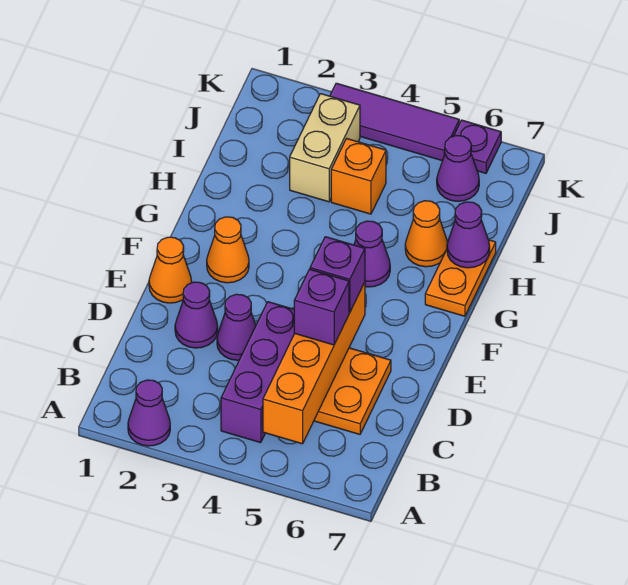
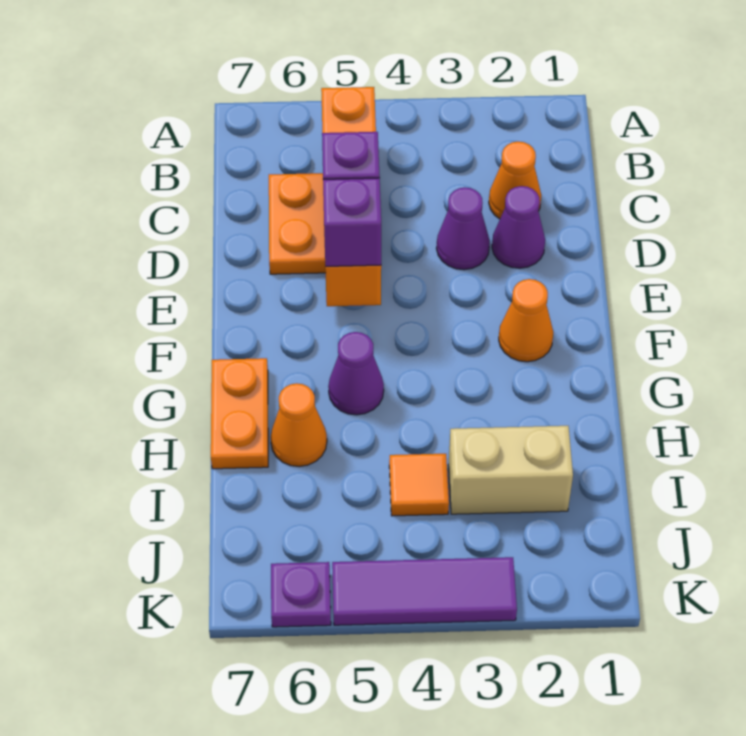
purple 1x1 cone [128,380,170,446] -> none
purple 1x3 brick [221,302,295,443] -> none
orange 1x1 cone [149,237,192,303] -> orange 1x1 cone moved to [489,142,541,219]
purple 1x1 cone [447,202,490,268] -> none
tan 1x2 brick [290,94,360,202] -> tan 1x2 brick turned to [448,426,573,514]
orange 1x1 brick [331,139,386,214] -> orange 1x1 tile [389,454,449,516]
purple 1x1 cone [437,136,479,201] -> none

